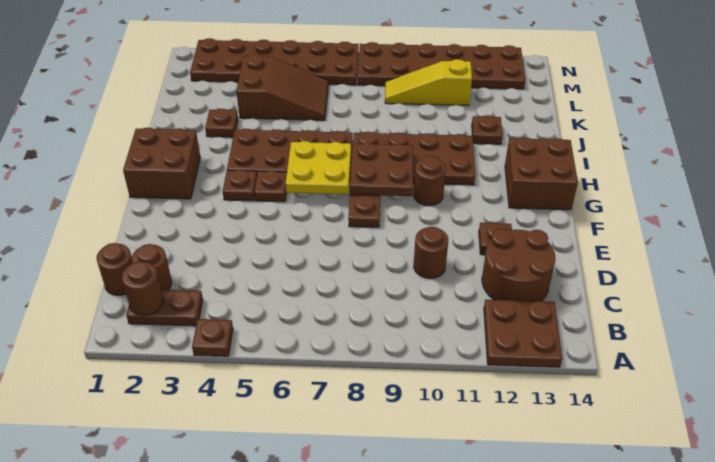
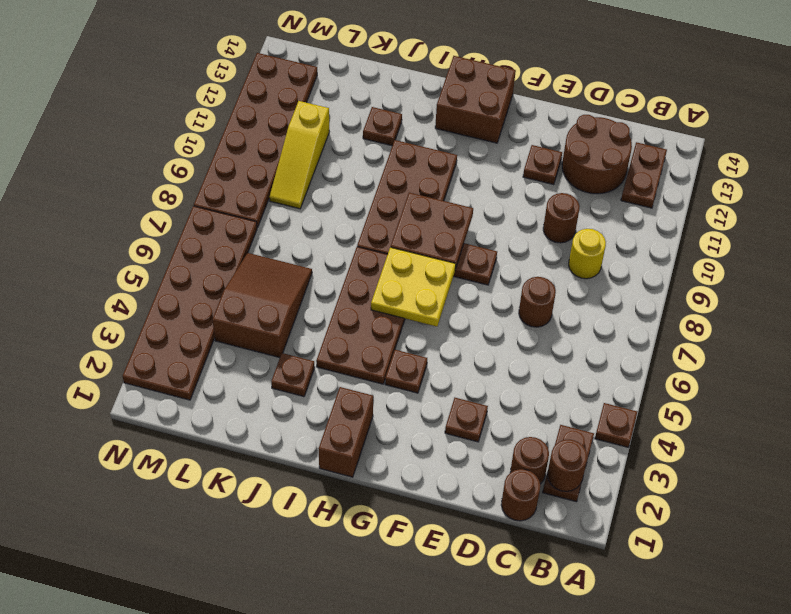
brown 2x2 plate [484,300,562,367] -> brown 1x2 plate [621,142,667,208]
none -> yellow 1x1 round brick [569,229,606,279]
brown 2x2 brick [123,127,200,199] -> brown 1x2 brick [319,387,373,477]
brown 1x1 plate [254,171,287,202] -> brown 1x1 plate moved to [445,398,488,442]
brown 1x1 round brick [413,156,446,206] -> brown 1x1 round brick moved to [519,277,556,327]

